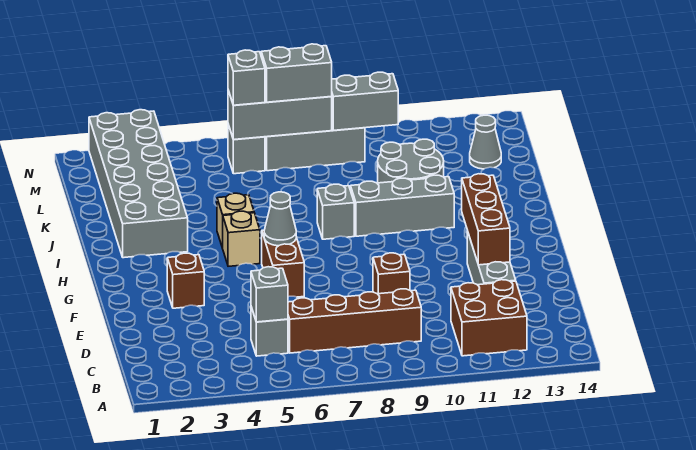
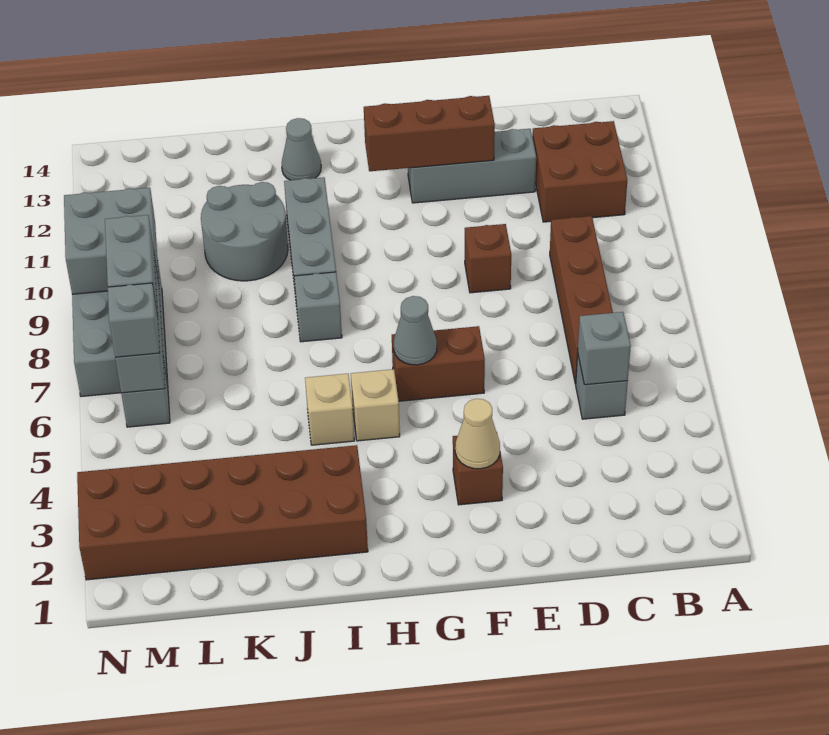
none -> tan 1x1 cone [455,399,500,469]
grey 2x6 brick [89,110,188,258] -> brown 2x6 brick [77,445,368,580]
grey 1x1 cone [470,115,501,169] -> grey 1x1 cone moved to [282,118,321,180]
grey 1x2 brick [332,72,399,130] -> grey 2x2 brick [64,188,159,294]

